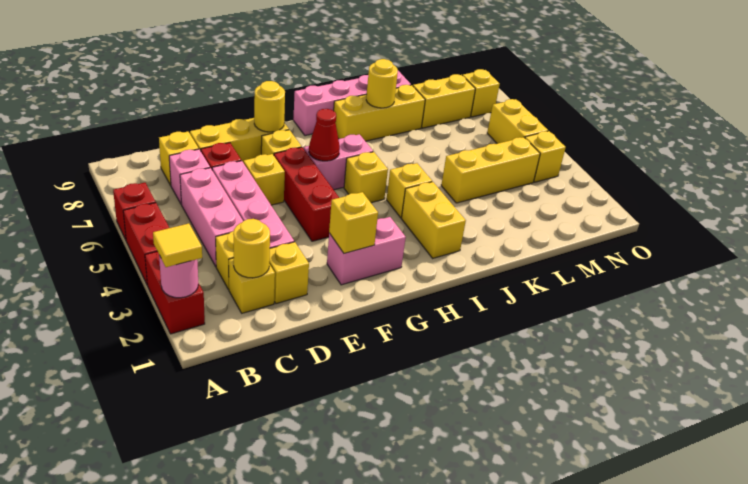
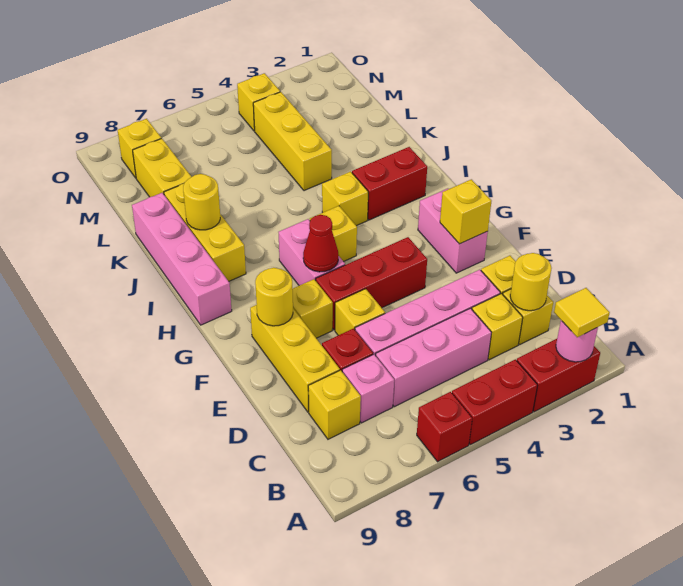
yellow 1x2 brick [401,182,466,258] -> red 1x2 brick [352,147,427,220]
yellow 1x2 brick [487,99,548,144] -> none

